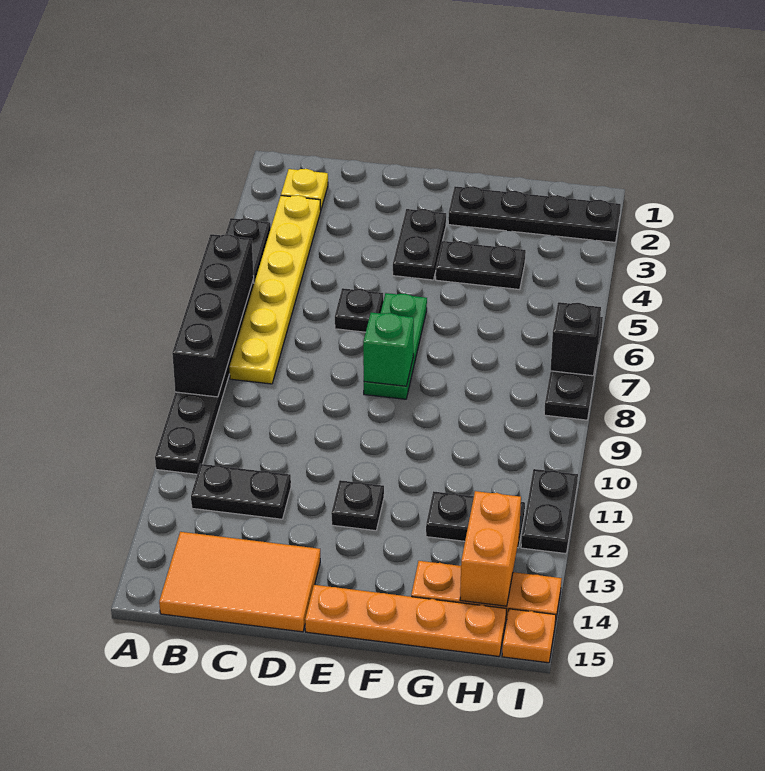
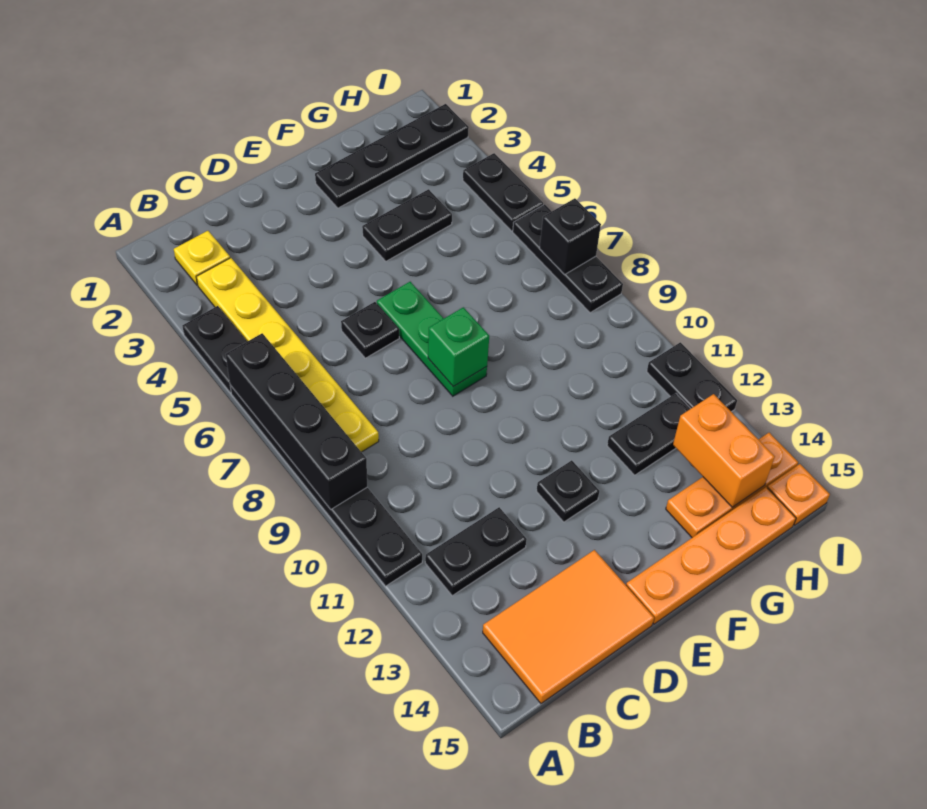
black 1x2 plate [393,209,446,280] -> black 1x2 plate moved to [463,153,543,231]

